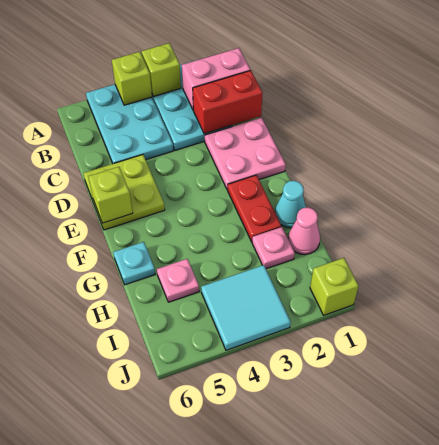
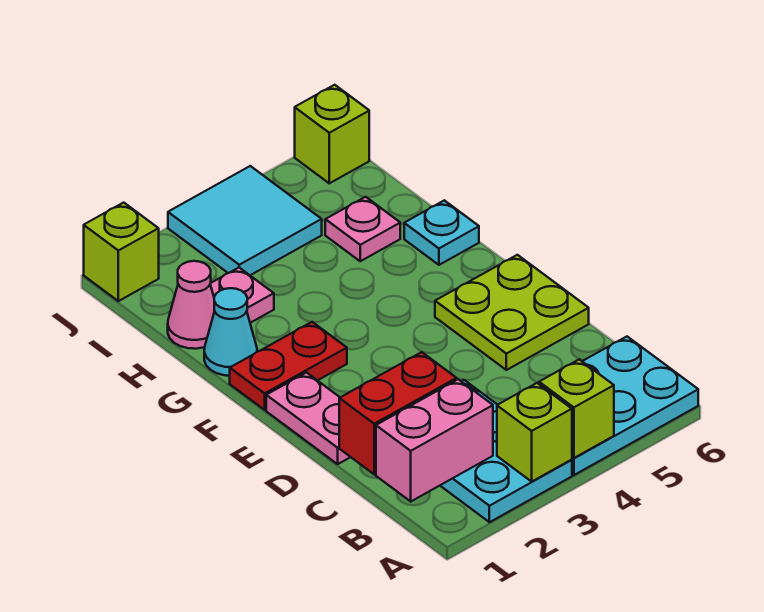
cyan 2x3 plate [86,84,173,164] -> cyan 2x3 plate turned to [572,337,698,475]
pink 2x2 plate [205,118,286,190] -> pink 1x2 plate [266,373,350,464]
lime 1x1 brick [88,167,133,223] -> lime 1x1 brick moved to [295,85,369,183]
red 1x2 plate [228,175,281,242] -> red 1x2 plate turned to [230,322,347,410]

